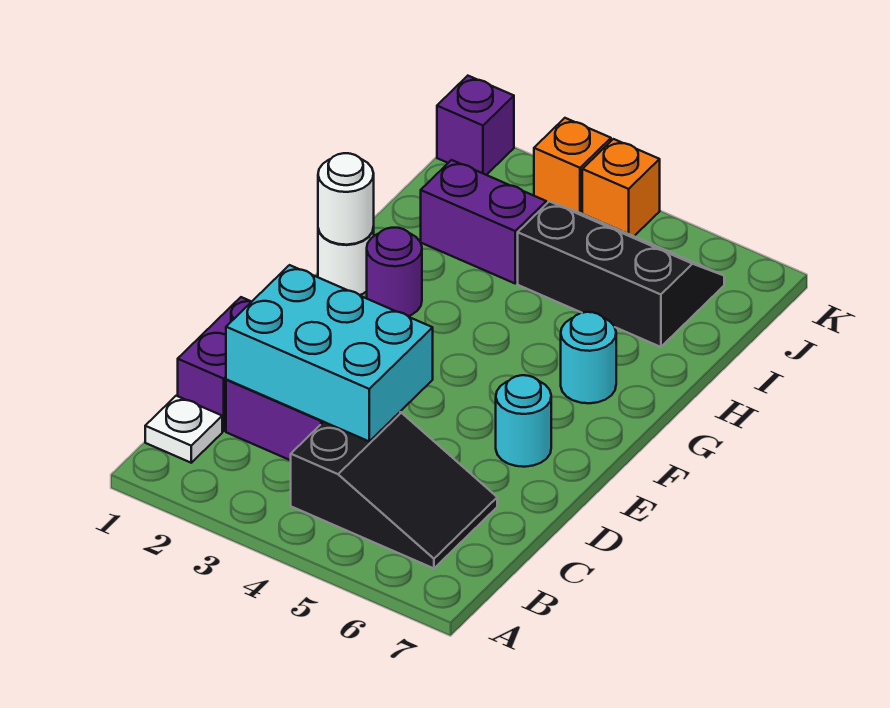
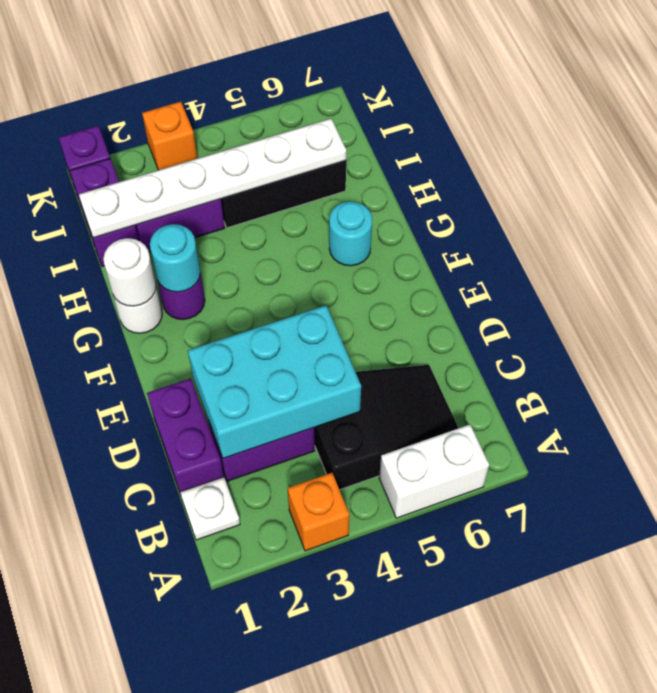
none -> white 1x2 brick [379,425,489,518]
cyan 1x1 round brick [496,375,551,467] -> cyan 1x1 round brick moved to [150,224,200,292]
none -> purple 1x2 brick [70,158,139,266]
none -> white 1x6 plate [79,119,346,238]
orange 1x1 brick [582,139,660,236] -> orange 1x1 brick moved to [288,473,350,551]

